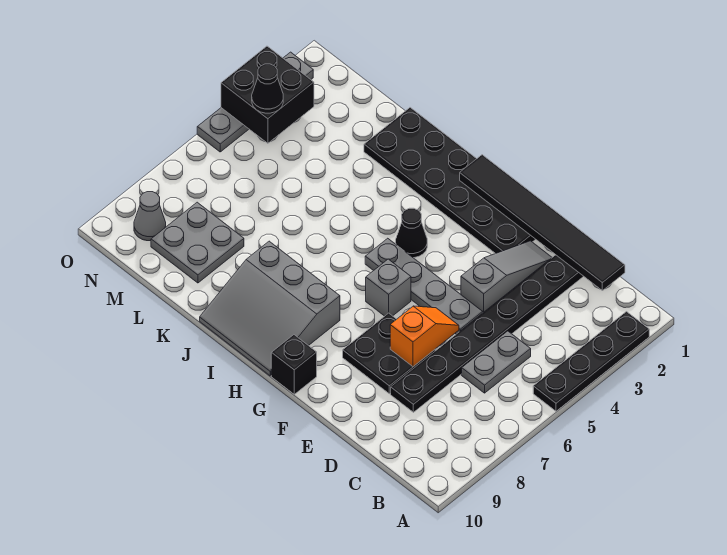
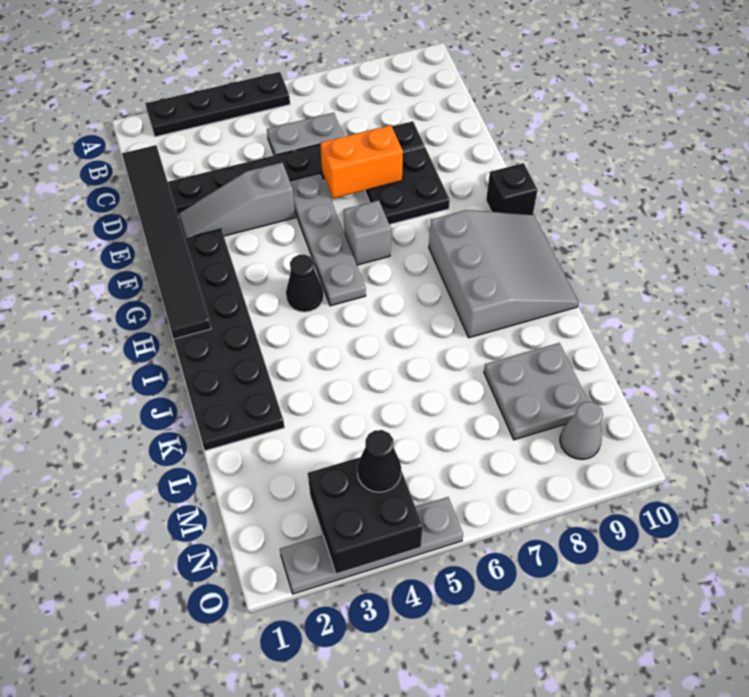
orange 1x2 slope [390,306,459,367] -> orange 1x2 brick [320,125,403,198]

